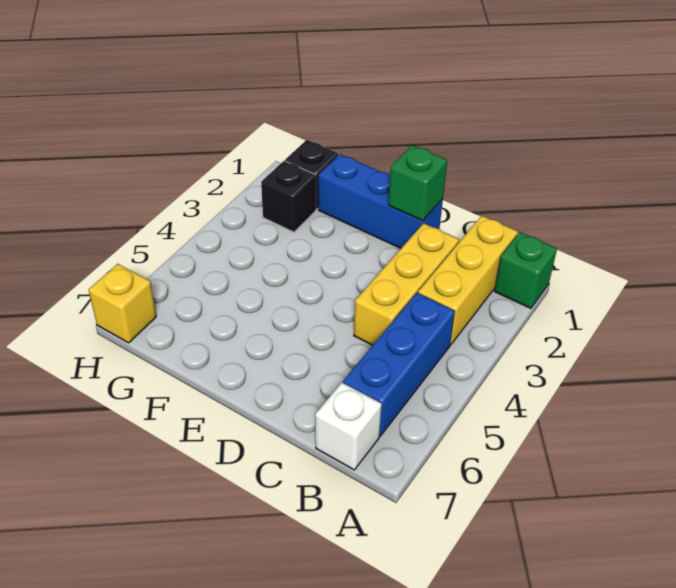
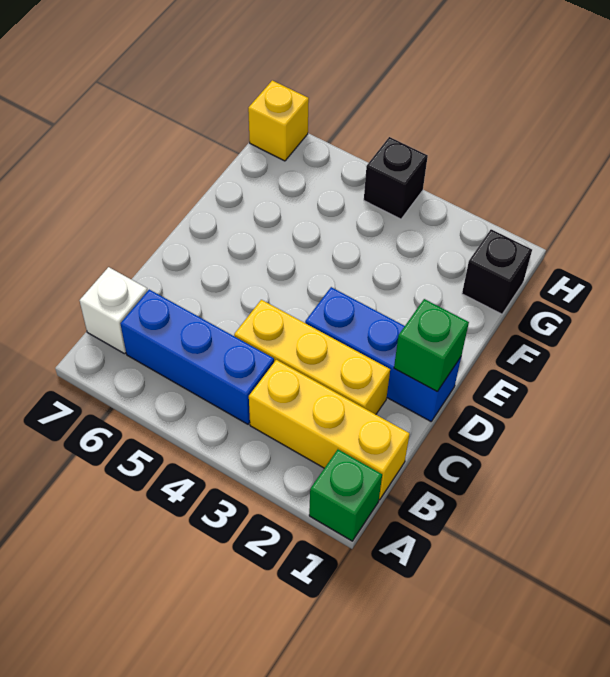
blue 1x3 brick [318,154,443,248] -> blue 1x3 brick turned to [305,287,461,421]
black 1x1 brick [261,161,316,232] -> black 1x1 brick moved to [364,137,428,219]

